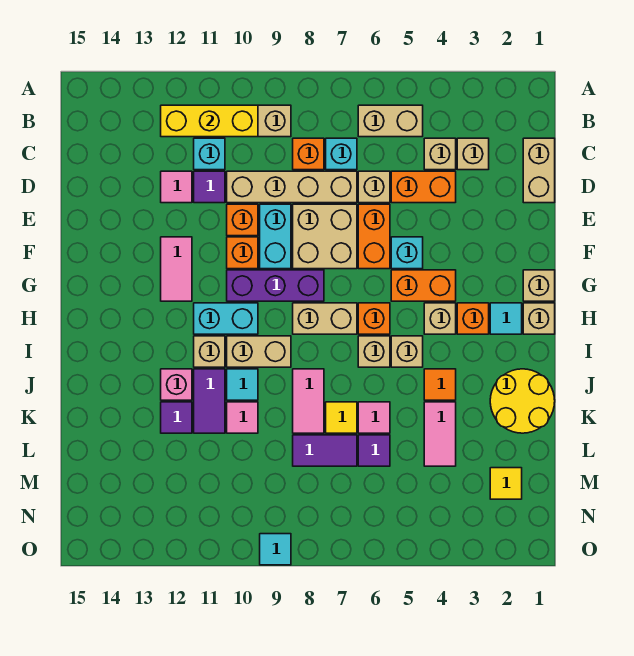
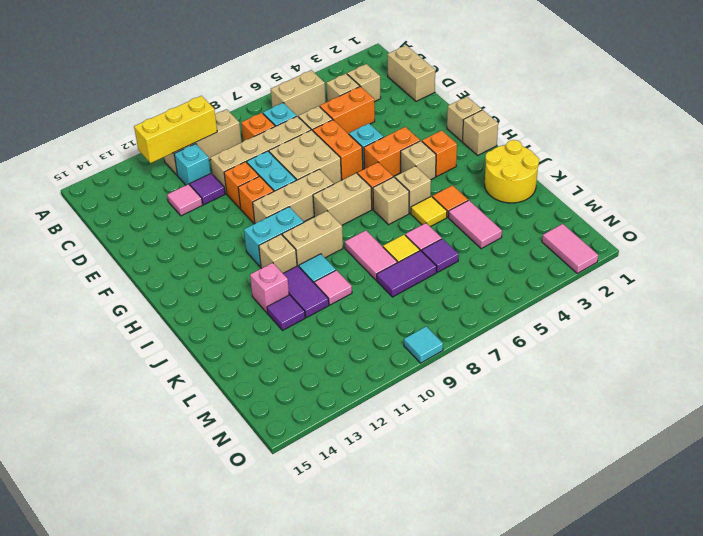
pink 1x2 tile [161,237,192,301] -> pink 1x2 tile moved to [542,224,598,273]
purple 1x3 brick [227,270,324,301] -> tan 1x3 brick [253,169,333,224]
cyan 1x1 tile [490,303,522,334] -> none
yellow 1x1 tile [490,468,522,499] -> yellow 1x1 tile moved to [411,196,447,227]

